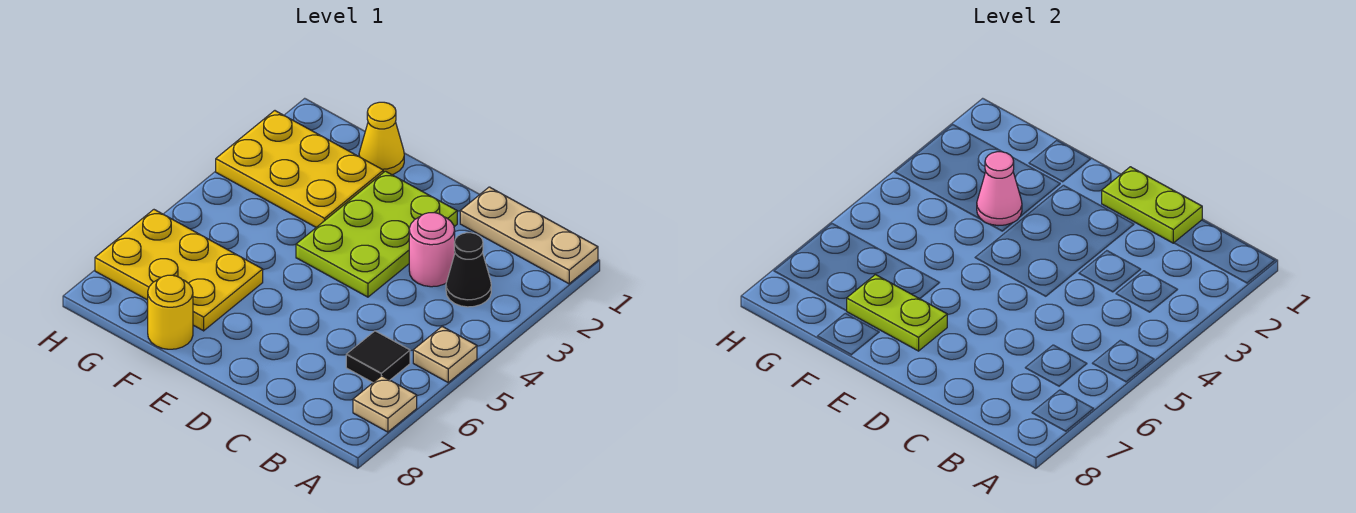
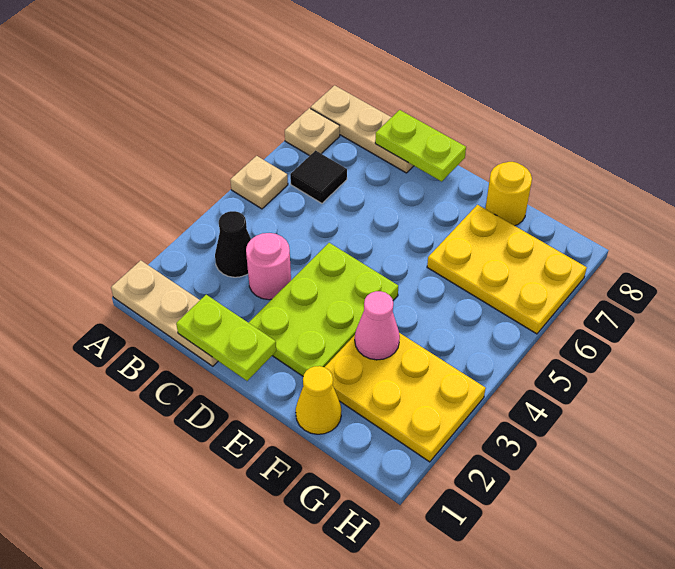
none -> tan 1x3 plate [311,85,413,173]
lime 1x2 plate [847,275,947,351] -> lime 1x2 plate moved to [375,110,466,181]

